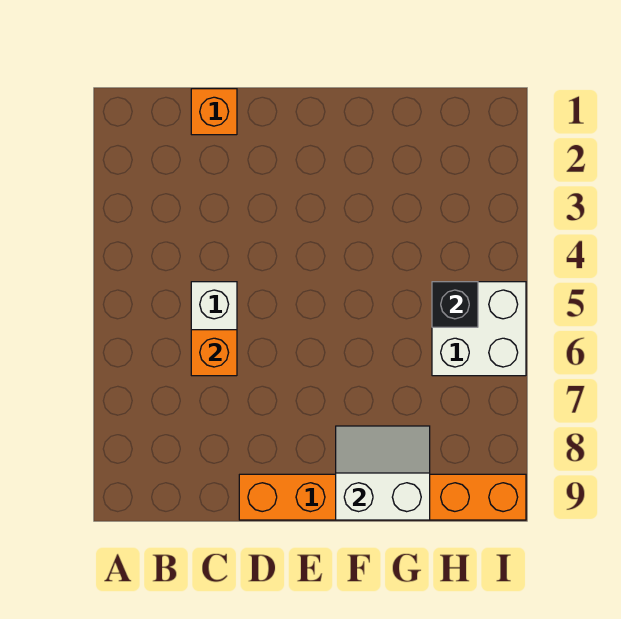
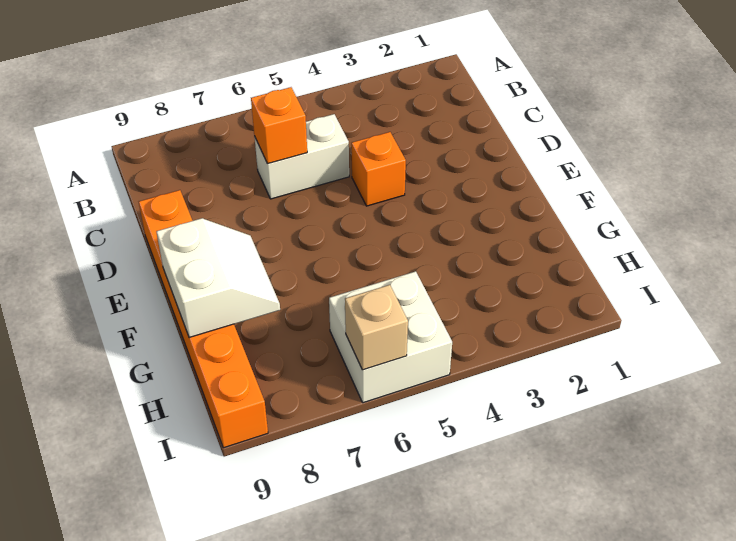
orange 1x1 brick [191,89,237,135] -> orange 1x1 brick moved to [351,132,406,206]
black 1x1 brick [432,282,478,327] -> none
none -> tan 1x1 brick [345,285,408,370]

